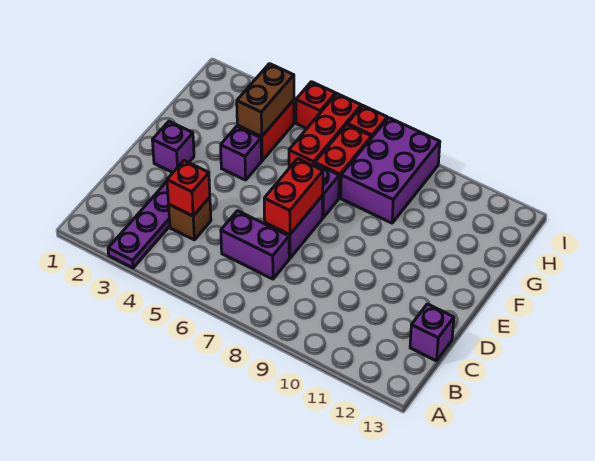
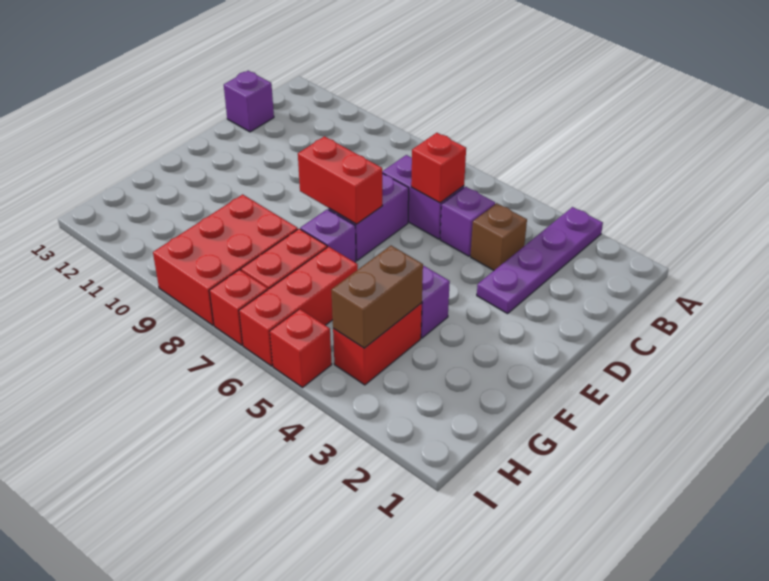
red 1x1 brick [167,161,210,216] -> red 1x1 brick moved to [411,133,466,203]
red 1x2 brick [264,159,323,235] -> red 1x2 brick turned to [298,136,382,224]
purple 1x1 brick [152,121,194,172] -> purple 1x1 brick moved to [440,187,495,256]
purple 2x3 brick [341,118,440,223] -> red 2x3 brick [153,194,298,325]

